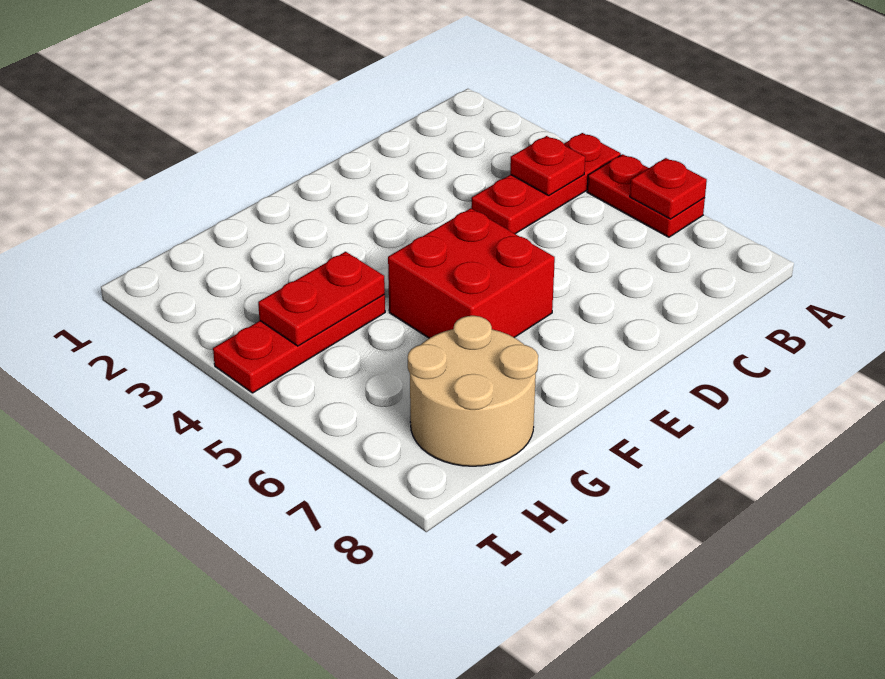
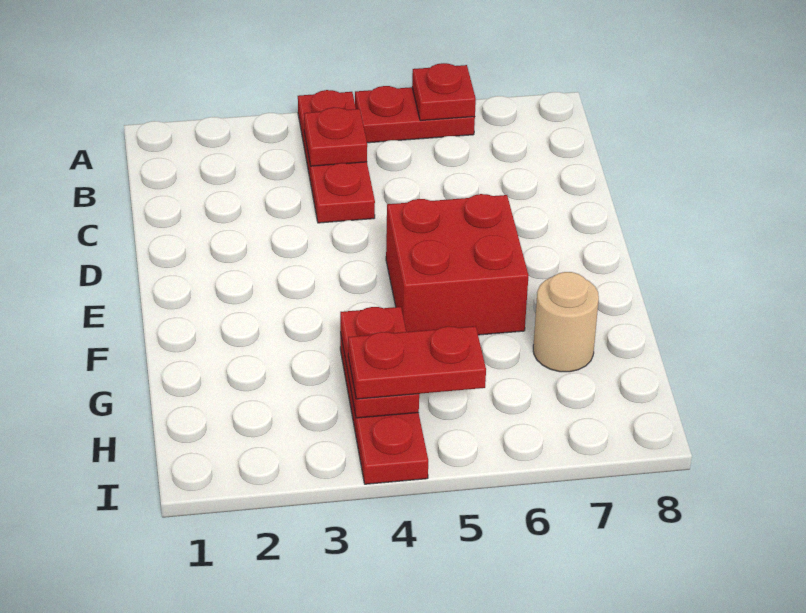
tan 2x2 round brick [408,316,538,466] -> tan 1x1 round brick [533,272,599,372]
none -> red 1x2 plate [348,326,486,399]

